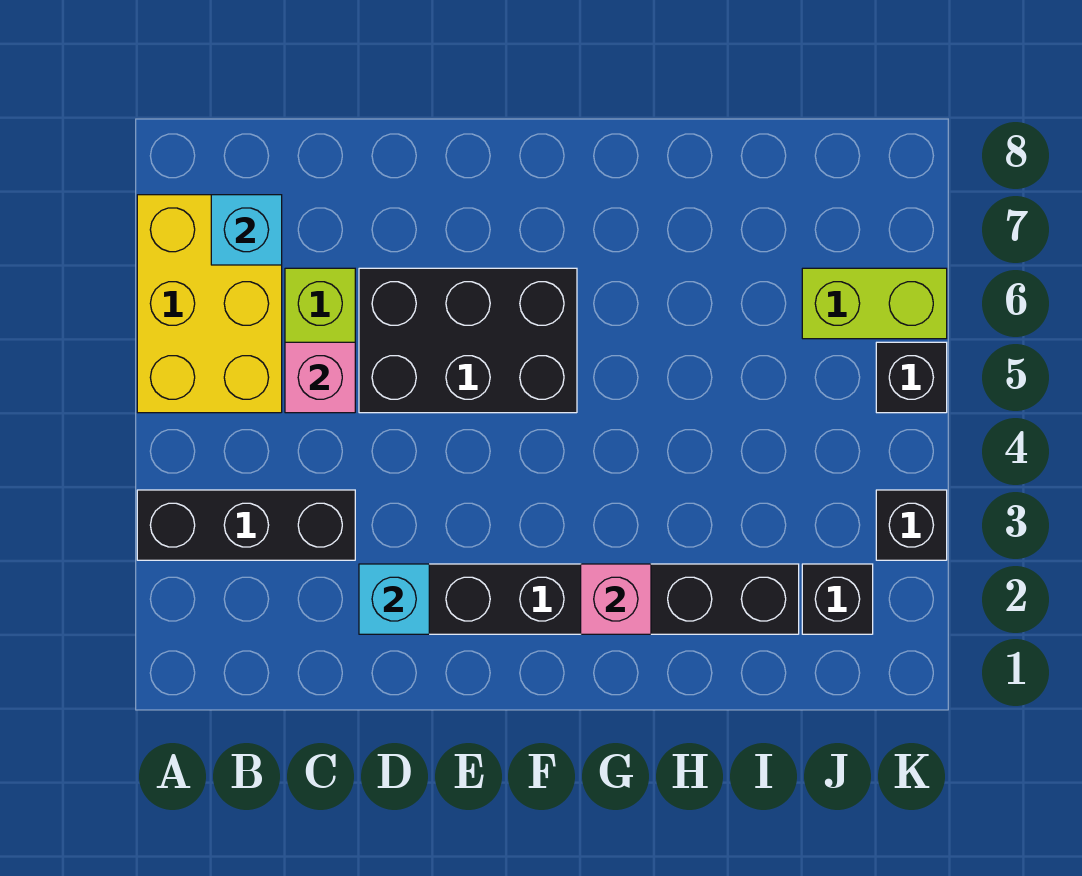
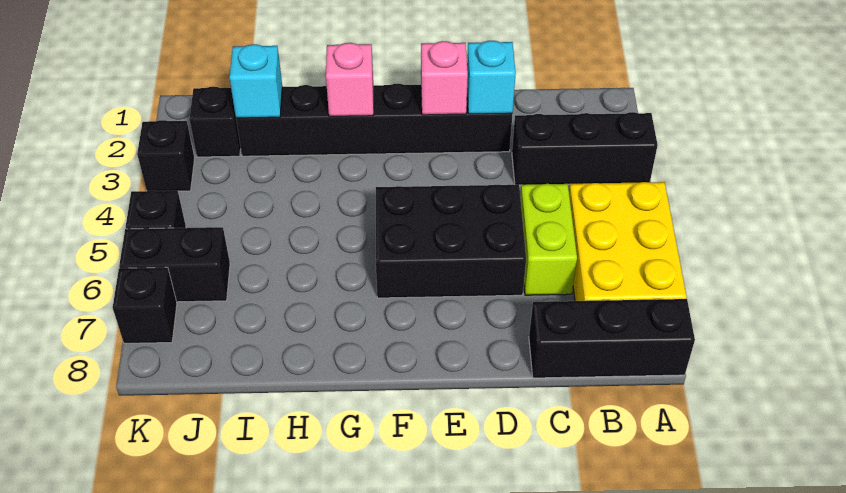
none -> black 1x3 brick [529,299,695,378]
cyan 1x1 brick [211,195,282,265] -> cyan 1x1 brick moved to [229,44,282,118]
pink 1x1 brick [285,342,355,413] -> pink 1x1 brick moved to [421,41,468,115]
lime 1x2 brick [802,268,947,339] -> black 1x2 brick [119,227,230,302]
none -> black 1x1 brick [113,267,177,343]

